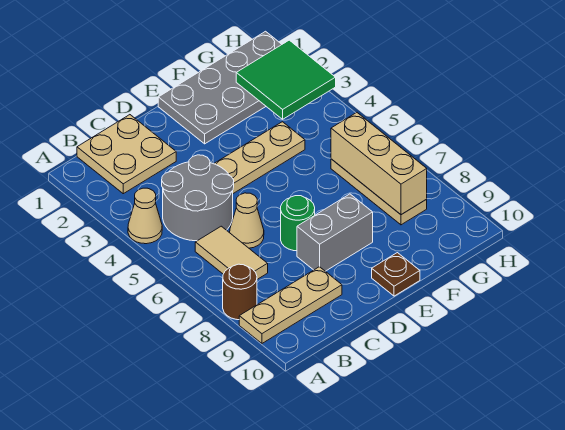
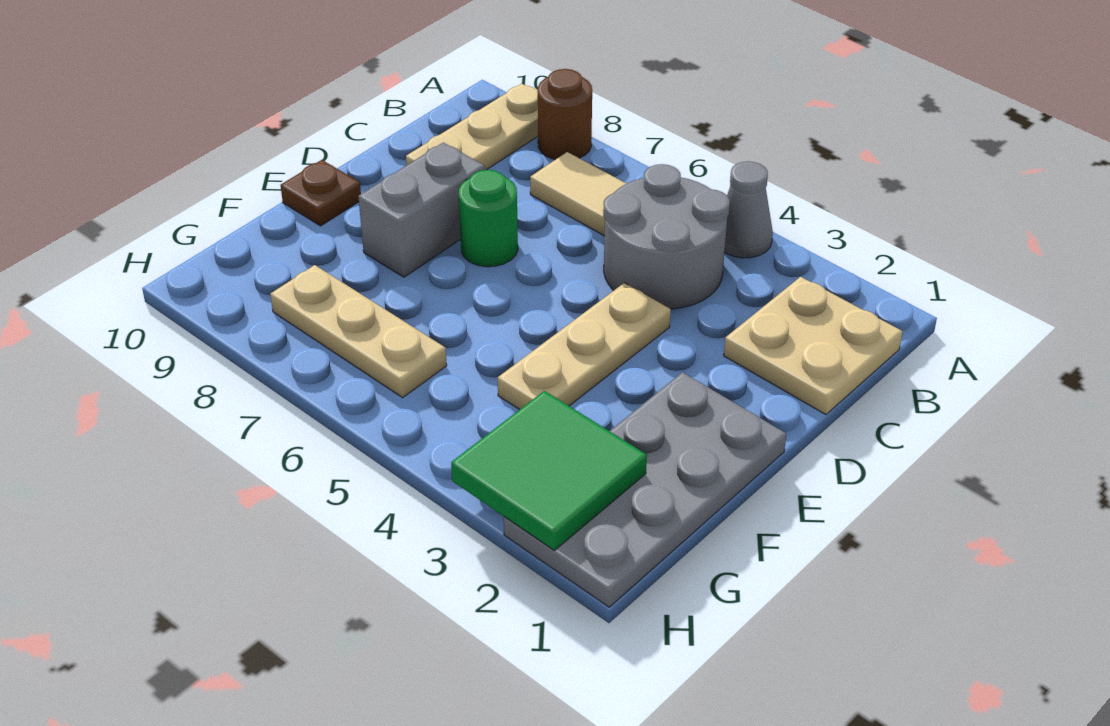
tan 1x1 cone [128,188,162,244] -> grey 1x1 cone [725,161,773,258]
tan 1x1 cone [230,193,264,248] -> none
tan 1x3 brick [331,113,427,215] -> none

